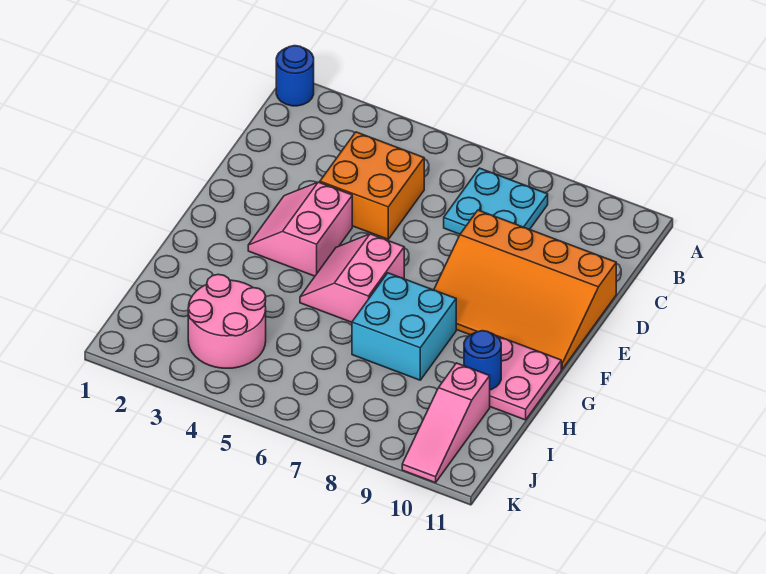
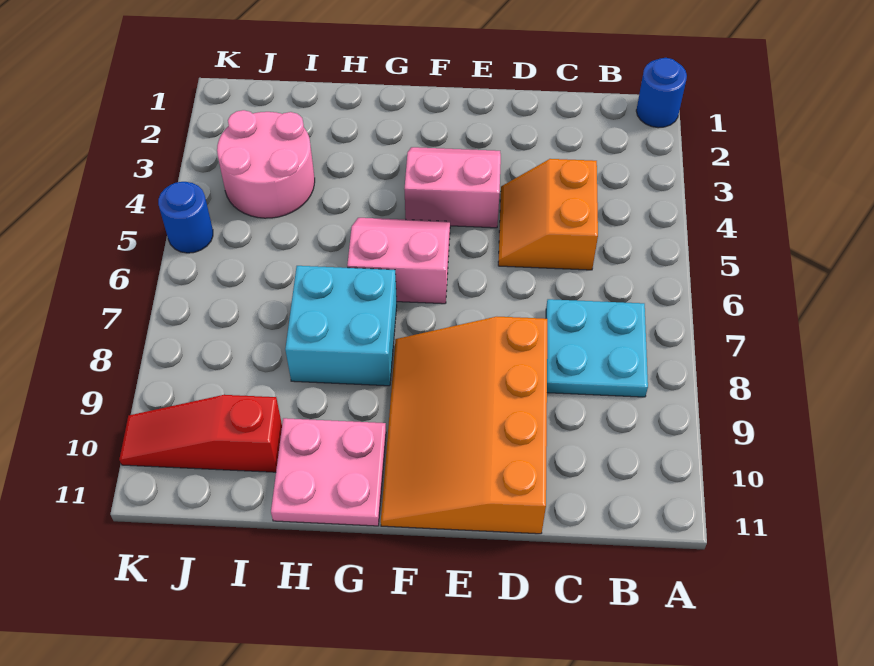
orange 2x2 brick [320,132,424,239] -> orange 2x2 slope [498,159,598,270]
blue 1x1 round brick [464,331,501,390] -> blue 1x1 round brick moved to [158,182,213,253]
pink 1x3 slope [402,363,490,483] -> red 1x3 slope [119,395,282,472]

